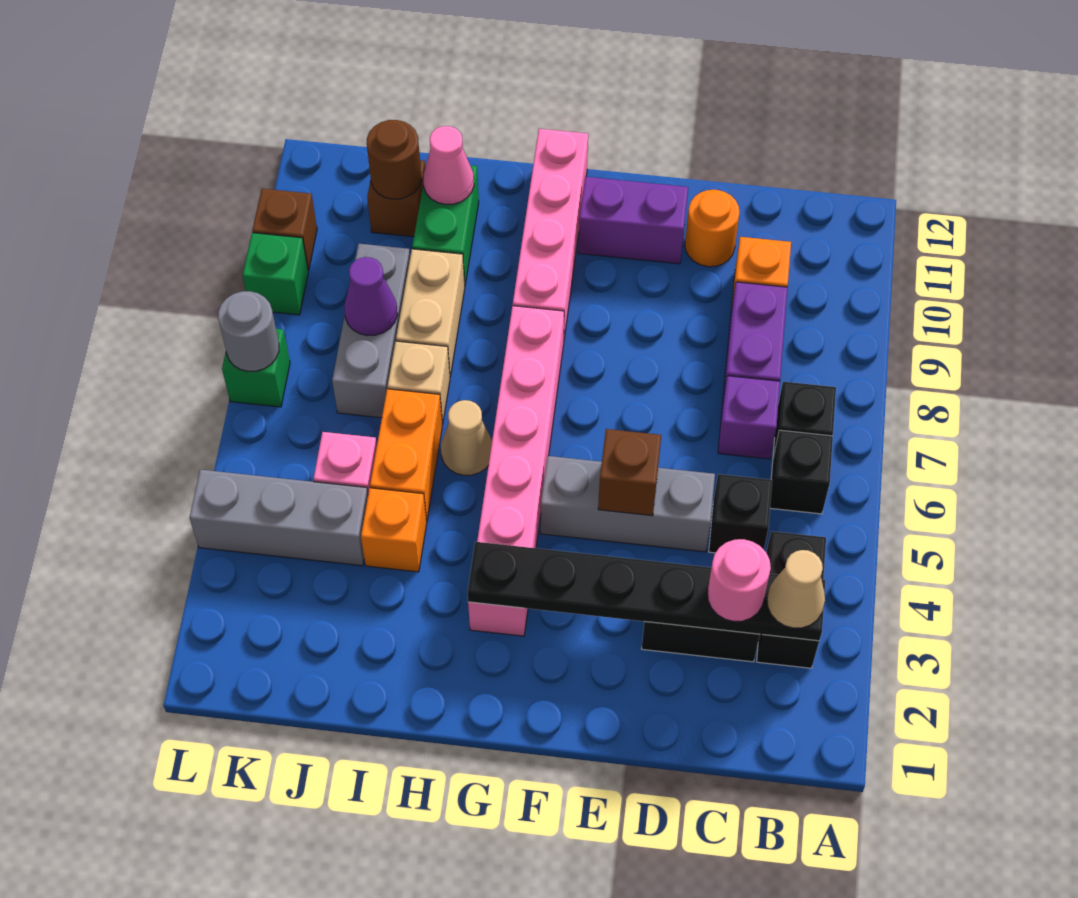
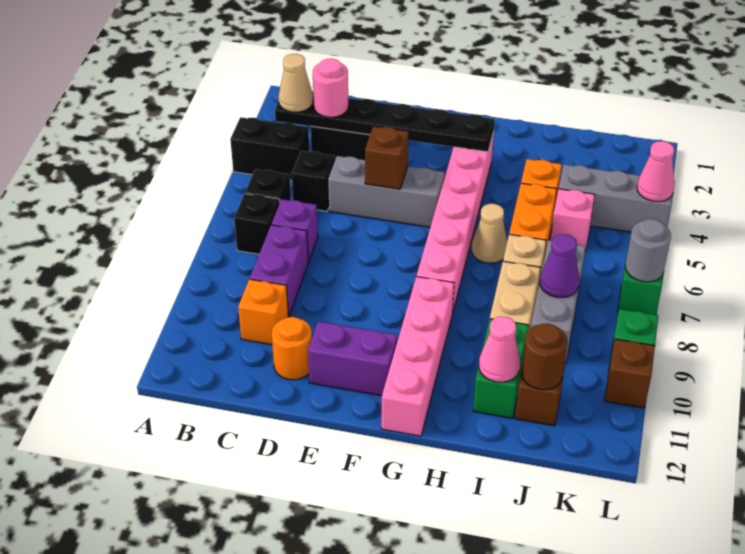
black 1x2 brick [757,531,826,668] -> black 1x2 brick turned to [230,117,309,181]
none -> pink 1x1 cone [637,141,674,202]

